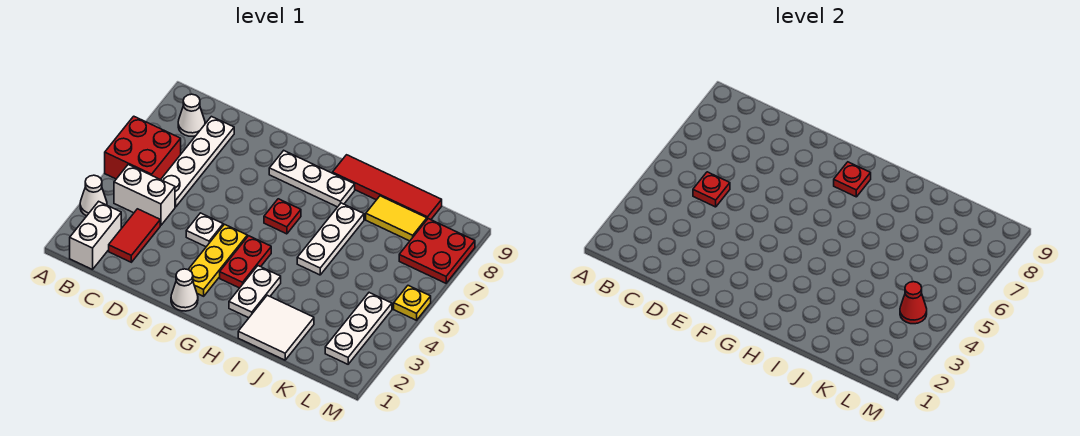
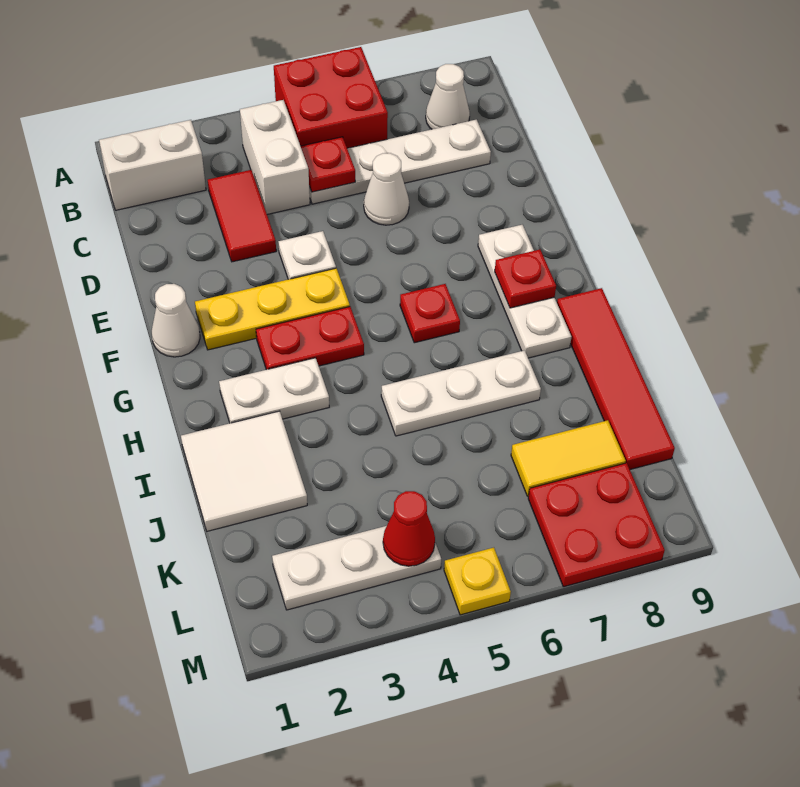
white 1x1 cone [80,175,107,216] -> white 1x1 cone moved to [364,153,409,225]
red 1x2 tile [109,209,160,262] -> red 1x2 tile turned to [208,170,276,262]
yellow 1x2 tile [366,196,427,241] -> yellow 1x2 tile turned to [511,420,626,496]

